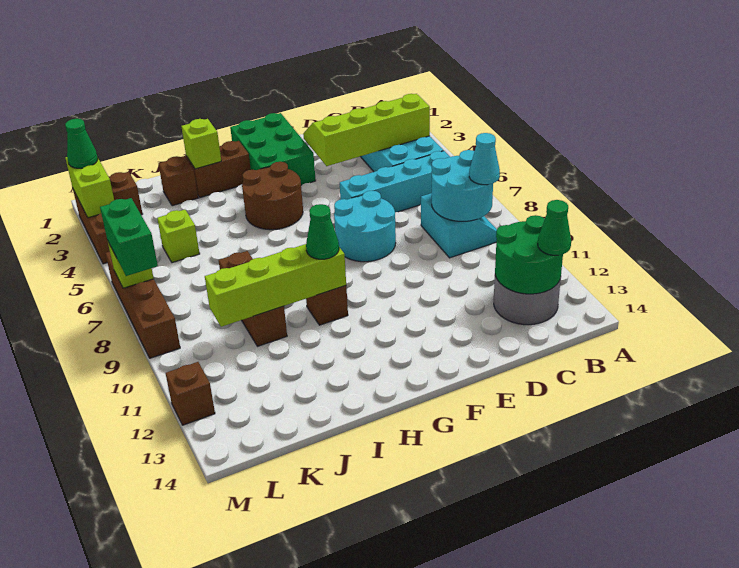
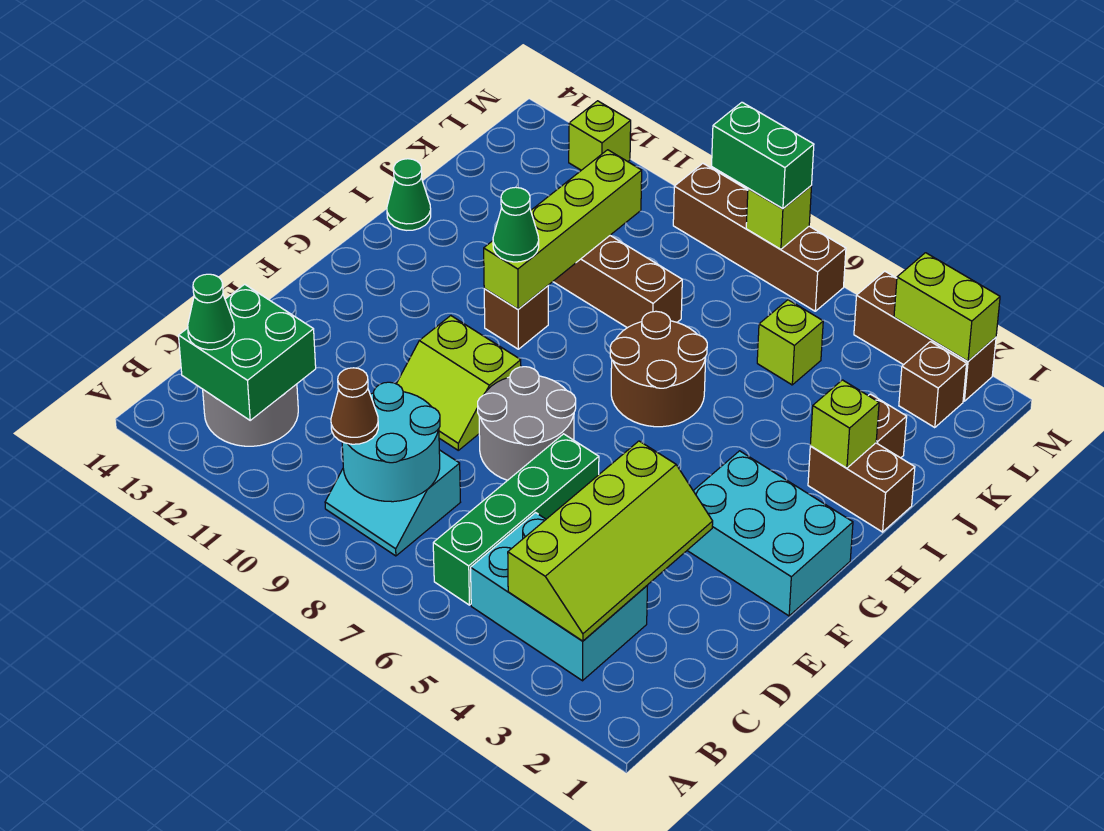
cyan 1x4 brick [340,151,450,212] -> green 1x4 brick [433,434,599,605]
cyan 1x1 cone [469,133,500,185] -> brown 1x1 cone [331,368,378,444]
green 2x2 round brick [495,215,563,294] -> green 2x2 brick [179,284,316,420]
cyan 2x2 round brick [334,191,396,262] -> grey 2x2 round brick [478,367,576,480]
none -> lime 2x2 slope [396,316,521,450]
green 2x3 brick [230,113,316,185] -> cyan 2x3 brick [687,451,853,616]
brown 2x2 round brick [242,162,303,230] -> brown 2x2 round brick moved to [610,311,707,427]
brown 1x2 brick [186,141,251,197] -> brown 1x2 brick turned to [808,443,915,532]
green 1x1 cone [65,119,98,168] -> green 1x1 cone moved to [387,159,431,230]
brown 1x1 brick [166,362,215,425] -> lime 1x1 brick [569,101,631,170]

